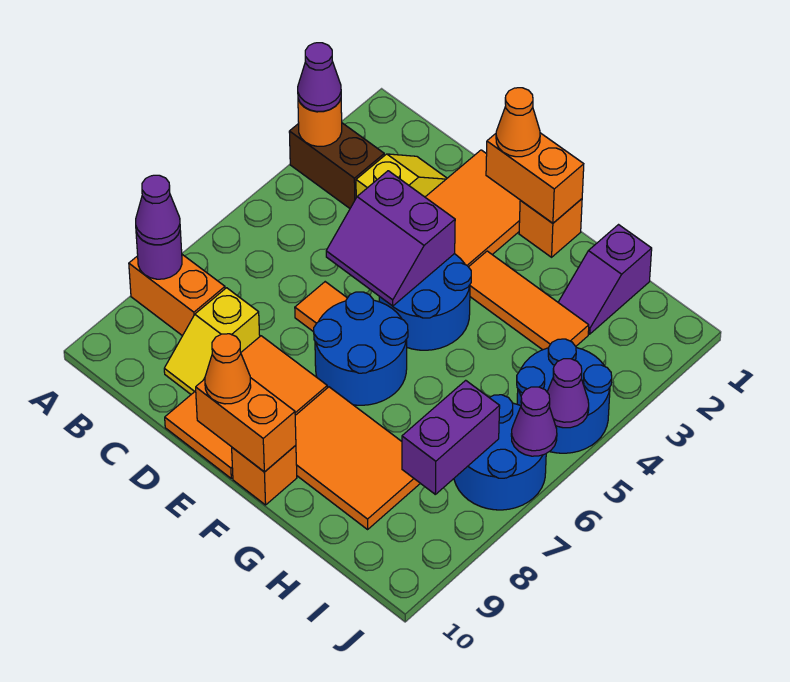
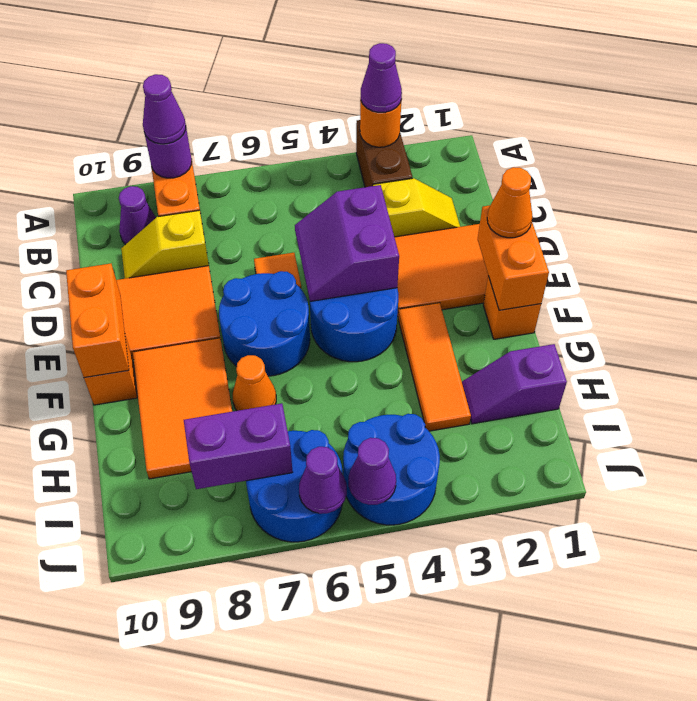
none -> purple 1x1 cone [119,186,156,245]
orange 1x1 cone [205,334,251,404] -> orange 1x1 cone moved to [233,355,276,411]

